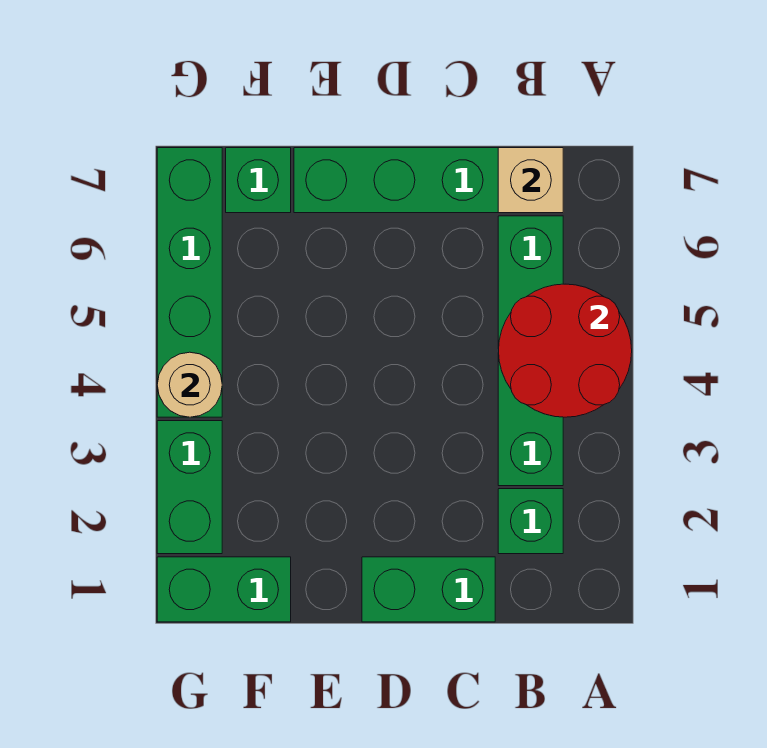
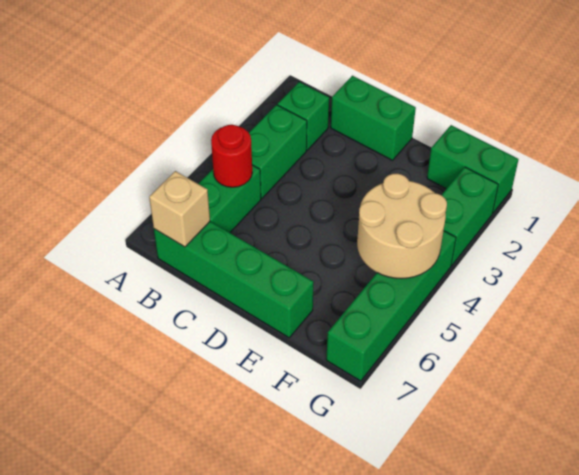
red 2x2 round brick [499,284,632,417] -> red 1x1 round brick [211,125,252,187]
green 1x1 brick [226,148,291,213] -> none
tan 1x1 round brick [157,352,222,417] -> tan 2x2 round brick [357,173,447,279]

